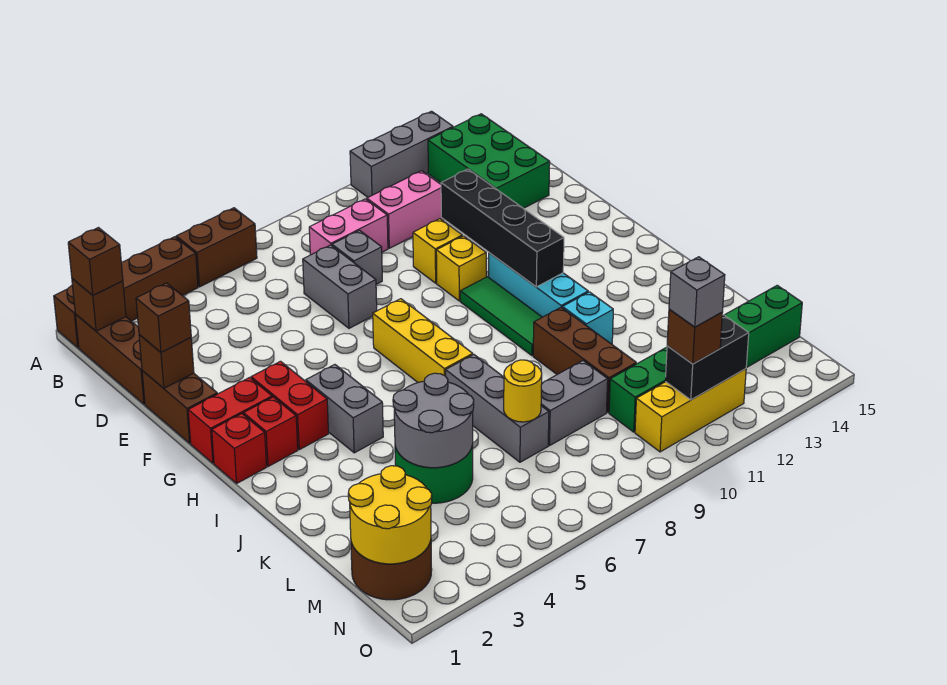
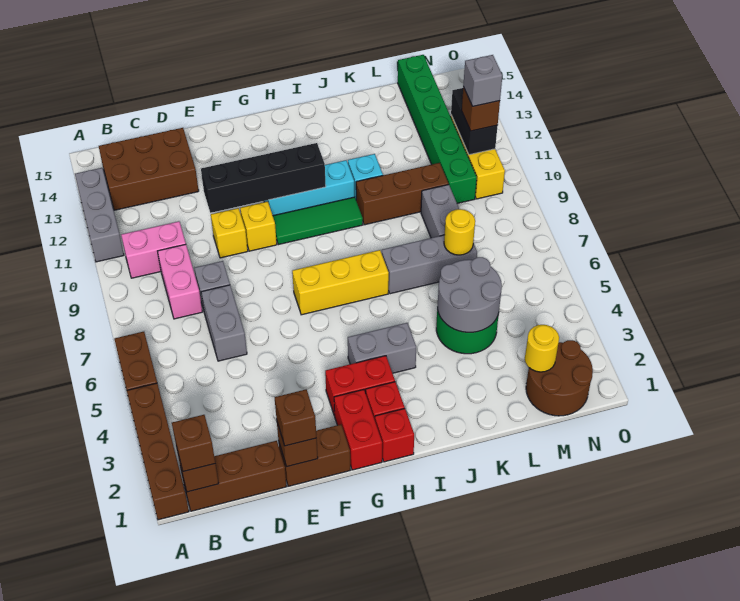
green 2x3 brick [428,114,550,208] -> brown 2x3 brick [99,128,199,210]
pink 1x2 brick [367,171,444,248] -> pink 1x2 brick turned to [121,221,186,278]
grey 1x2 brick [303,245,377,328] -> grey 1x2 brick turned to [201,285,247,361]
yellow 2x2 round brick [348,466,432,564] -> yellow 1x1 round brick [525,325,559,372]

